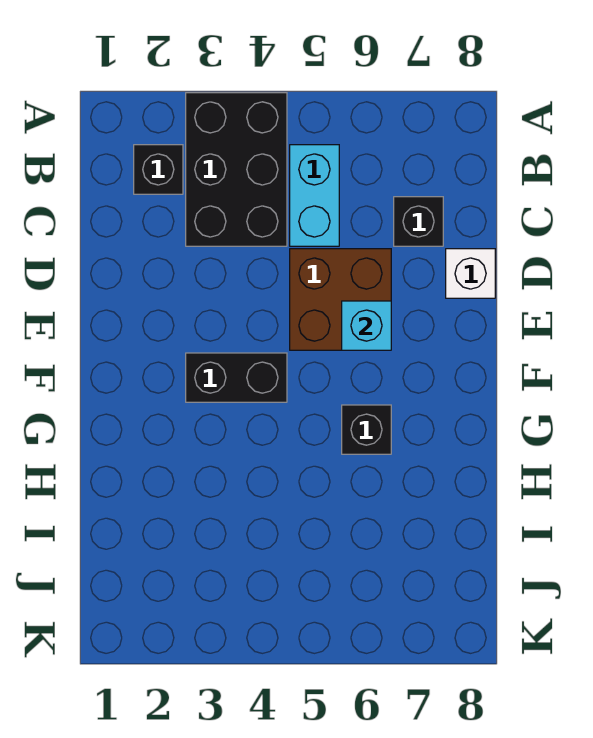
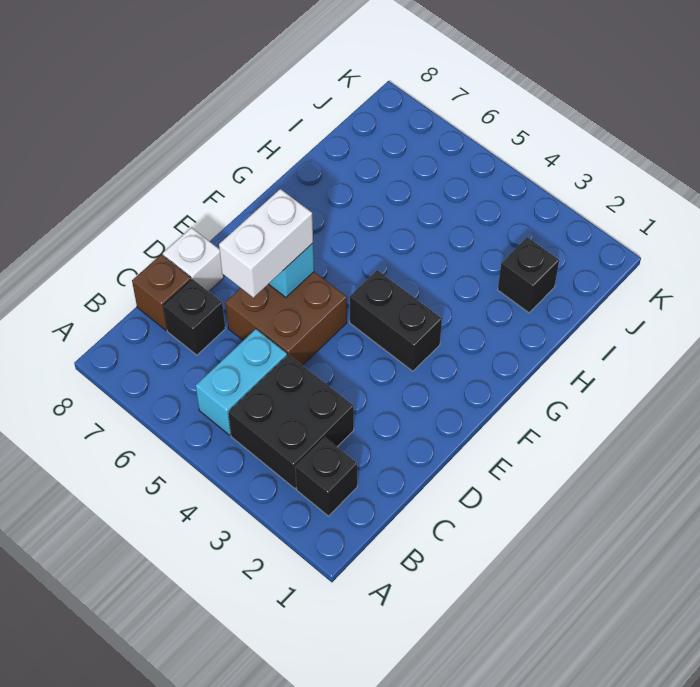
black 2x3 brick [186,93,287,246] -> black 2x2 brick [228,354,354,489]
none -> brown 1x1 brick [132,255,191,330]
none -> white 1x2 brick [219,189,313,298]
black 1x1 brick [342,405,391,454] -> black 1x1 brick moved to [498,237,559,313]

